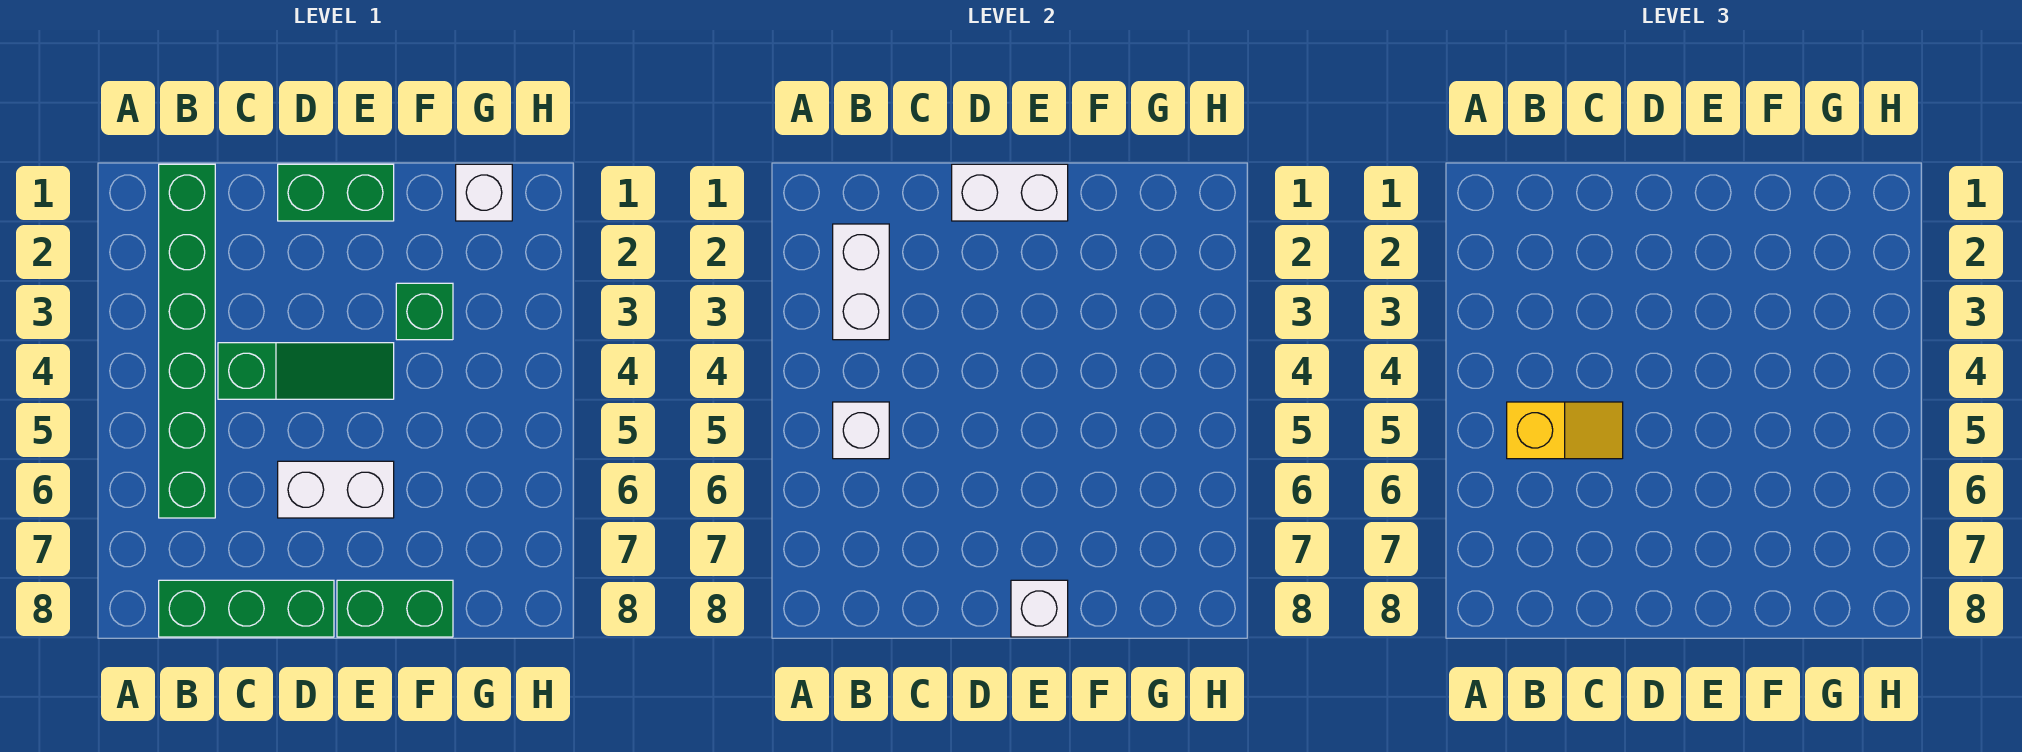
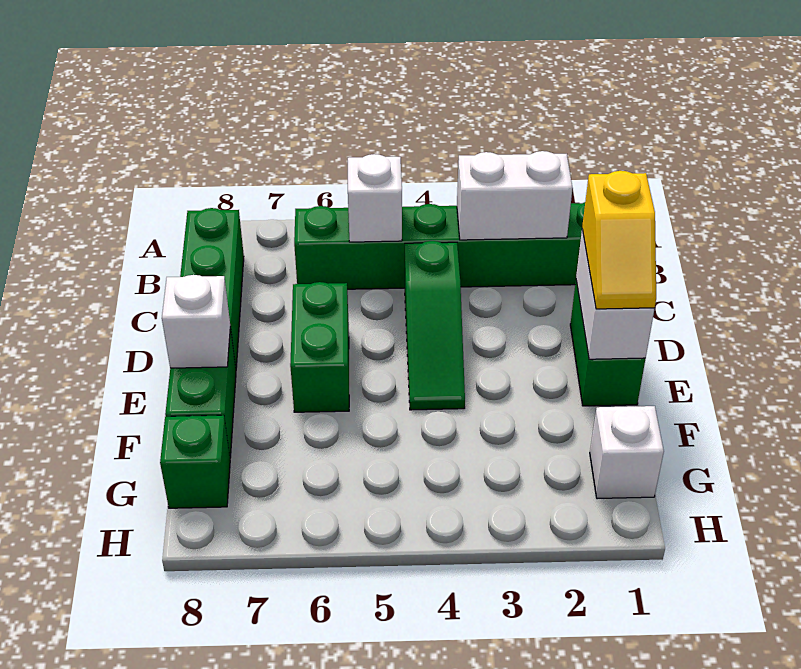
yellow 1x2 slope [1507,402,1623,459] -> yellow 1x2 slope moved to [582,171,656,309]
white 1x2 brick [278,461,394,518] -> green 1x2 brick [290,282,349,412]
green 1x1 brick [396,283,453,340] -> green 1x1 brick moved to [160,415,230,508]

